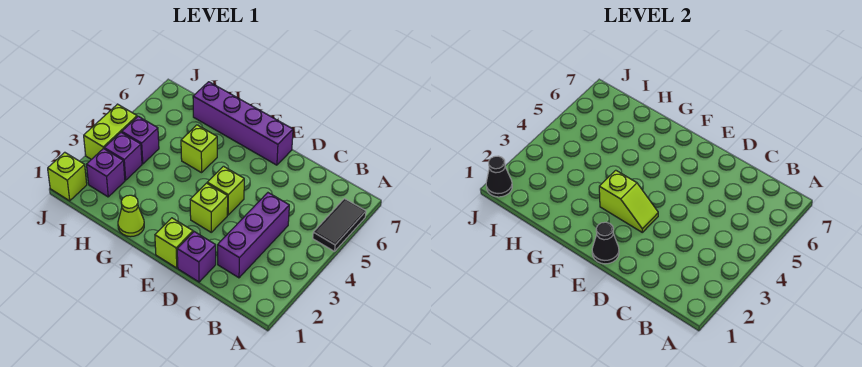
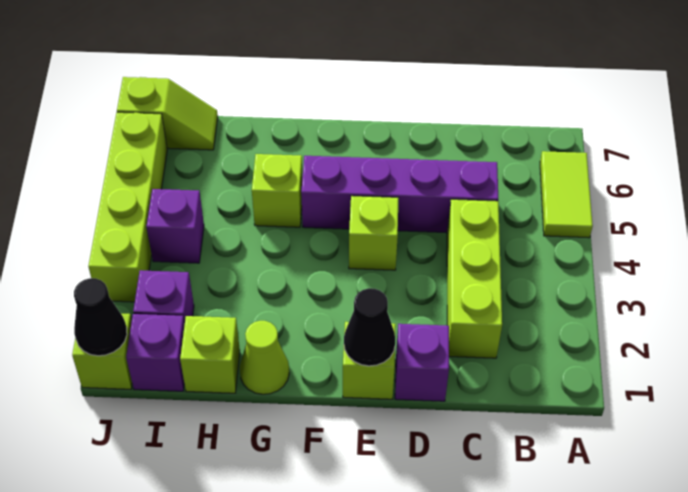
black 1x2 tile [313,199,366,251] -> lime 1x2 tile [540,151,593,238]
purple 1x3 brick [218,193,289,278] -> lime 1x3 brick [447,199,502,358]
lime 1x1 brick [190,183,228,232] -> lime 1x1 brick moved to [180,316,240,393]
lime 1x2 slope [599,170,658,232] -> lime 1x2 slope moved to [117,77,218,150]
purple 1x4 brick [193,82,293,165] -> purple 1x4 brick moved to [301,156,498,233]
purple 1x1 brick [104,132,142,180] -> purple 1x1 brick moved to [126,314,185,391]
lime 1x2 brick [84,104,137,159] -> lime 1x4 brick [88,112,167,302]

